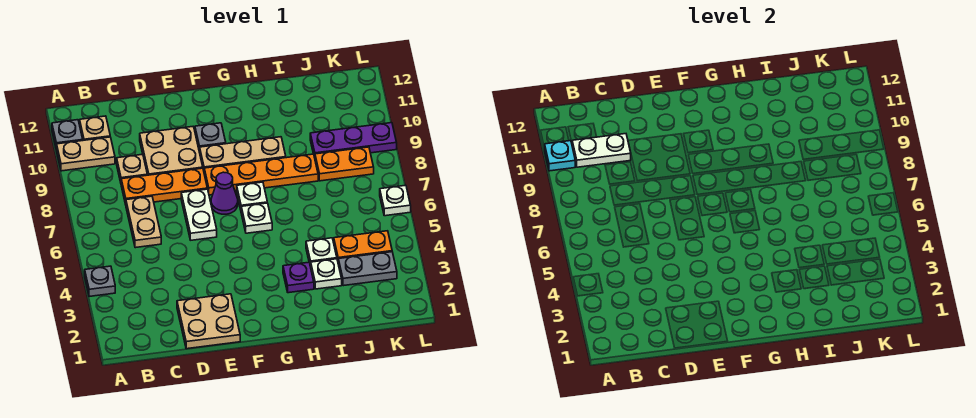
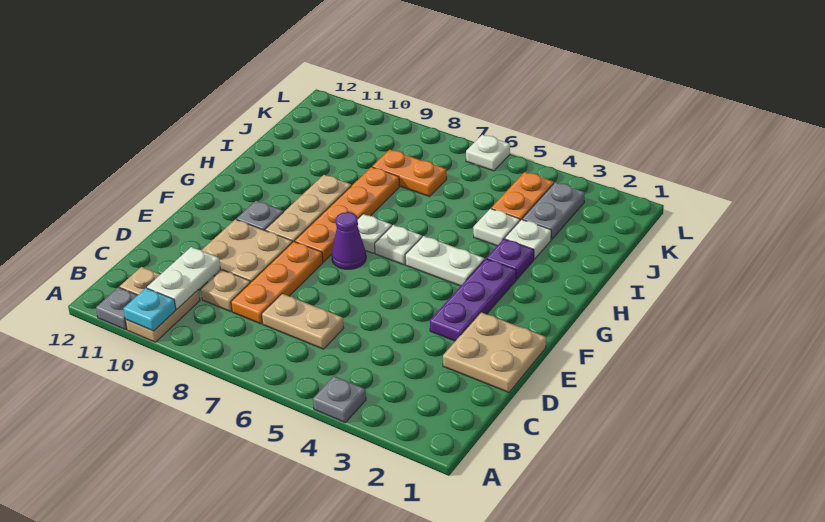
white 1x2 plate [181,189,217,240] -> white 1x2 plate moved to [405,236,484,286]
orange 1x2 plate [315,147,374,181] -> orange 1x2 plate turned to [372,150,447,197]
purple 1x3 plate [310,123,397,157] -> purple 1x3 plate moved to [430,259,516,341]

